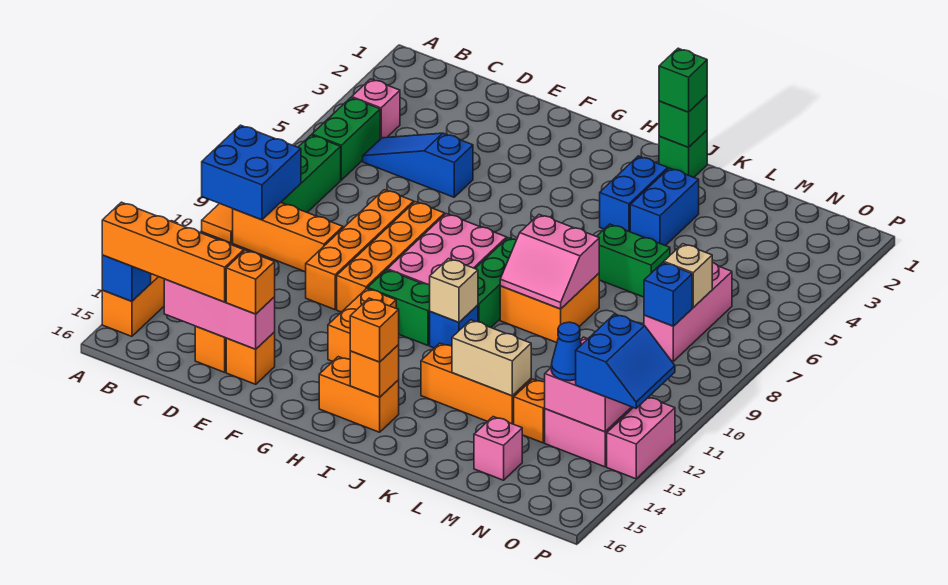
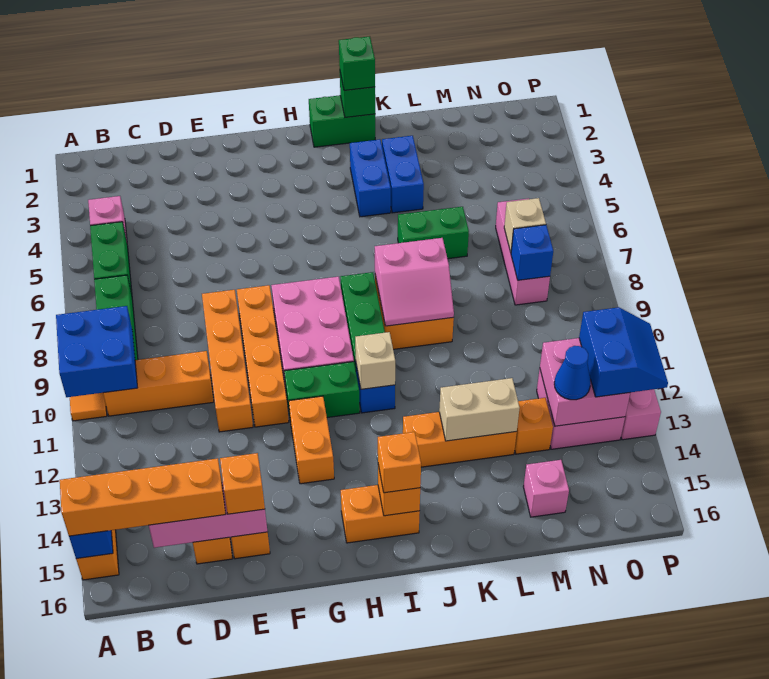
blue 1x3 slope [363,133,473,197] -> none
green 1x1 brick [659,131,707,177] -> green 1x2 brick [309,95,375,147]

